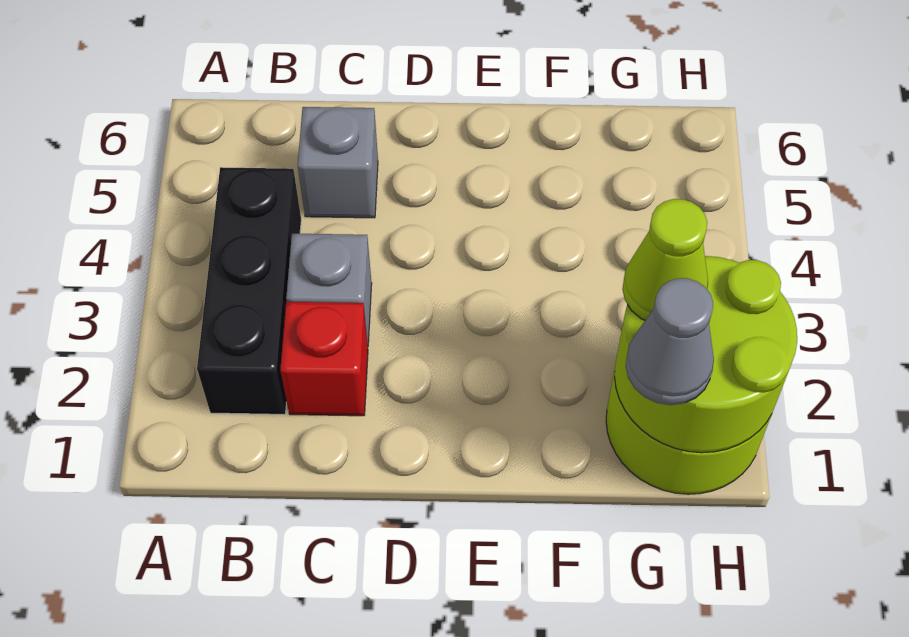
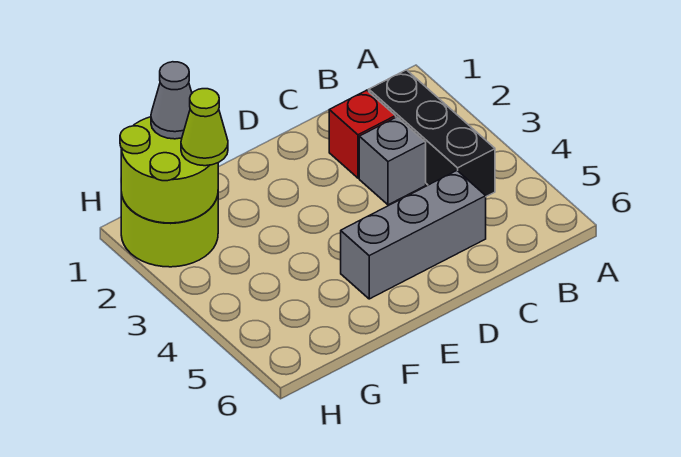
grey 1x1 brick [298,107,378,218] -> grey 1x3 brick [341,171,486,299]

